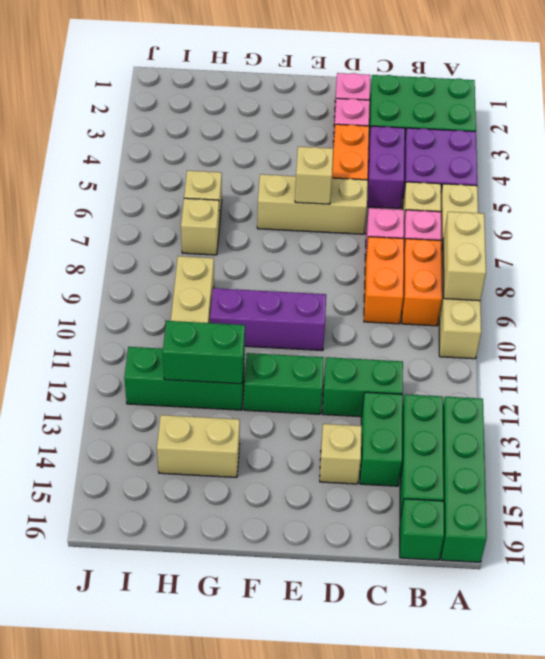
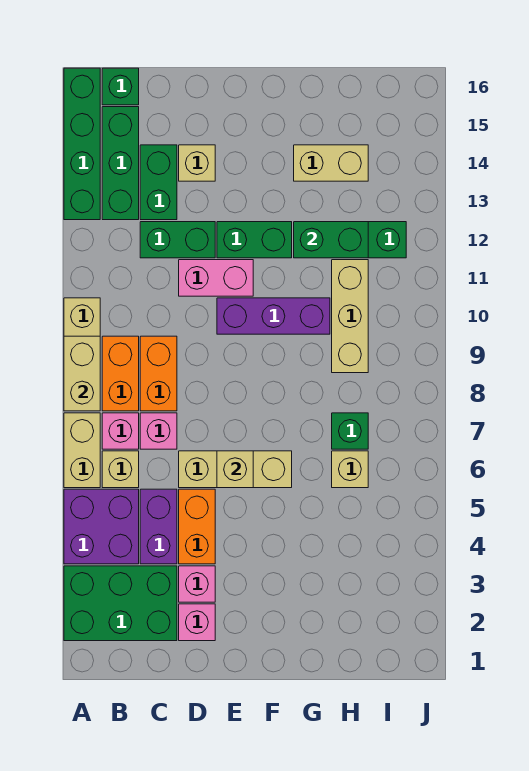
none -> pink 1x2 brick [179,260,253,296]
tan 1x1 brick [181,198,219,255] -> green 1x1 brick [332,413,368,449]

